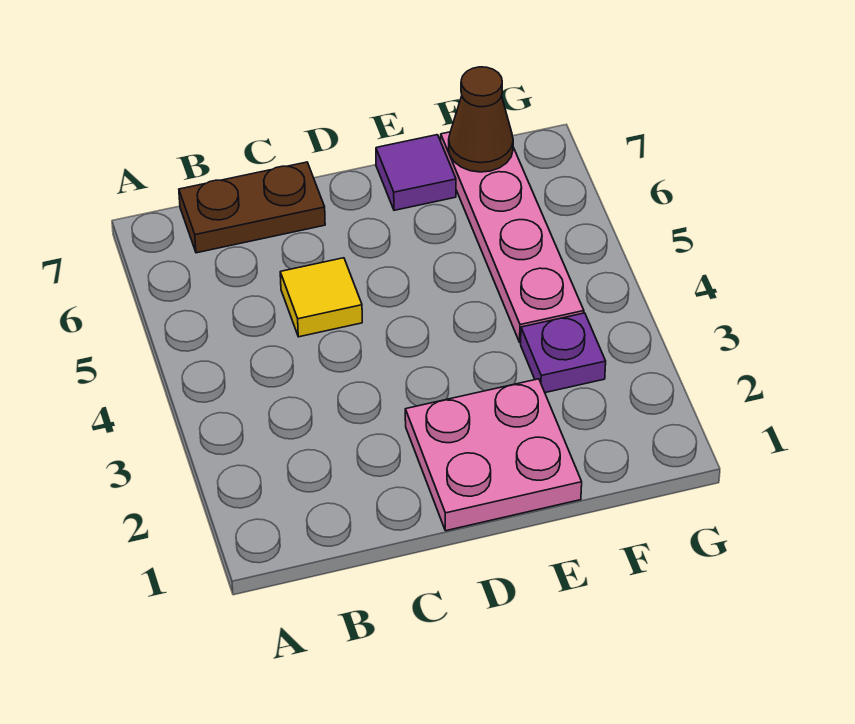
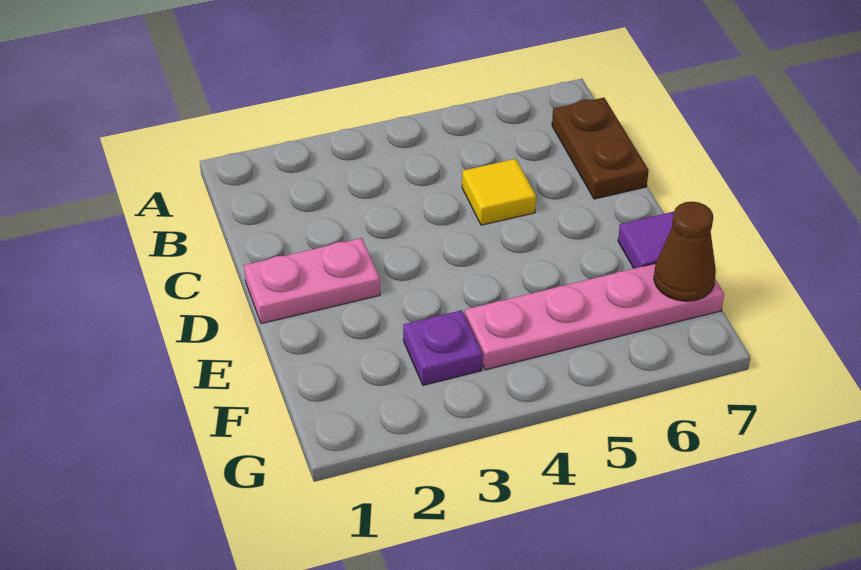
pink 2x2 plate [405,379,582,531] -> pink 1x2 plate [244,238,380,324]

